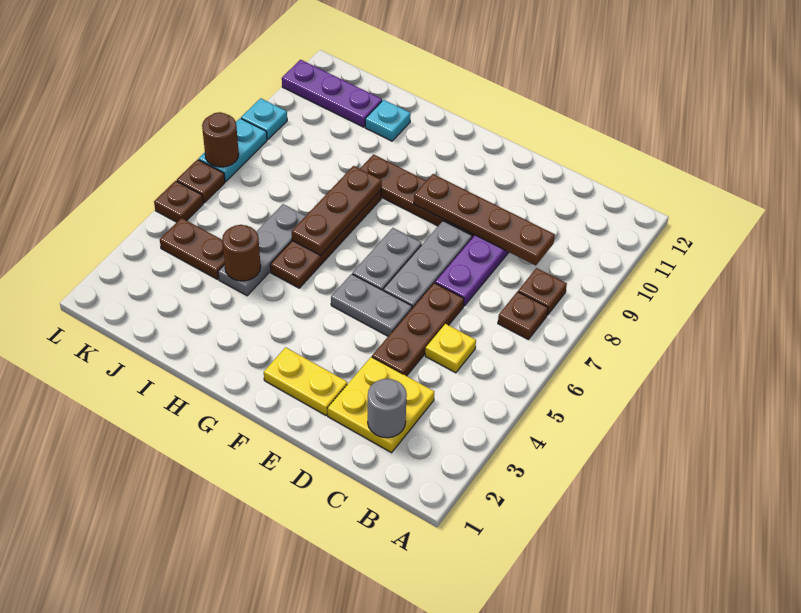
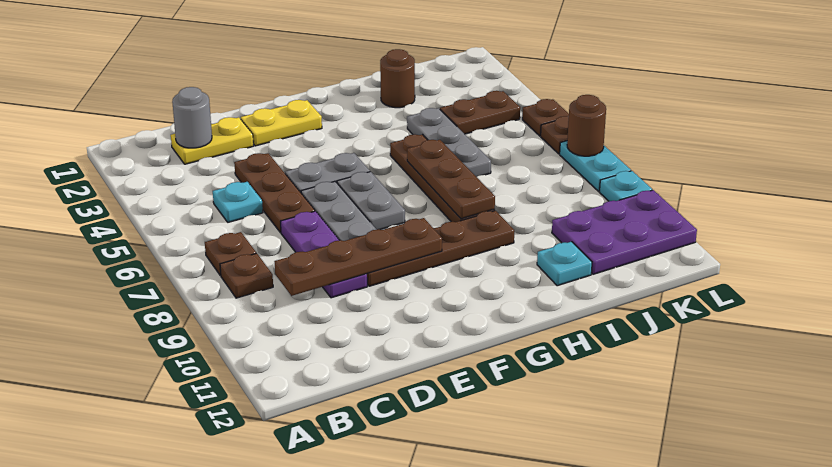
yellow 2x2 plate [328,357,434,453] -> yellow 1x2 plate [171,117,253,164]
yellow 1x1 plate [425,324,476,373] -> cyan 1x1 plate [213,182,263,222]
brown 1x1 round brick [222,225,261,281] -> brown 1x1 round brick moved to [380,49,415,108]
purple 1x3 plate [282,60,382,127] -> purple 2x3 plate [552,190,697,274]

